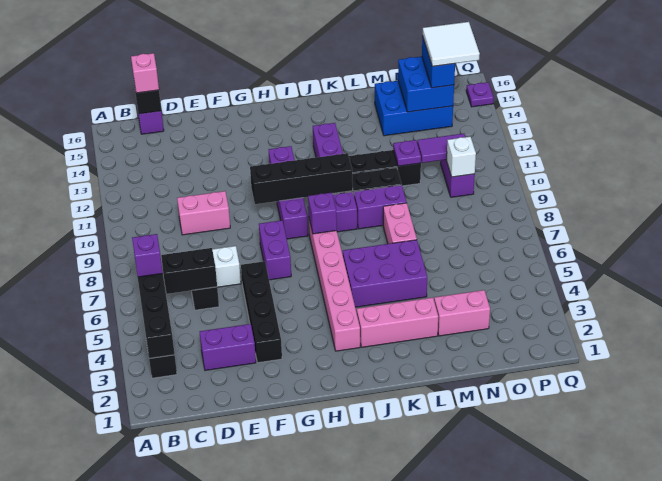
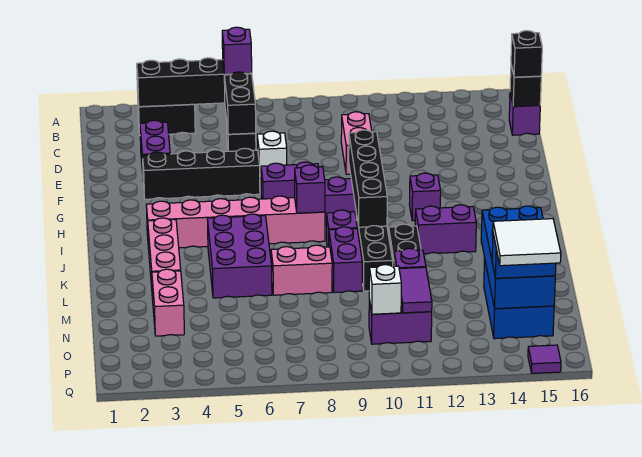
pink 1x1 brick [131,53,159,93] -> black 1x1 brick [511,31,542,77]
blue 2x2 brick [398,57,454,112] -> blue 2x4 brick [481,206,555,309]
purple 1x1 plate [466,82,494,107] -> purple 1x1 tile [528,345,561,373]

